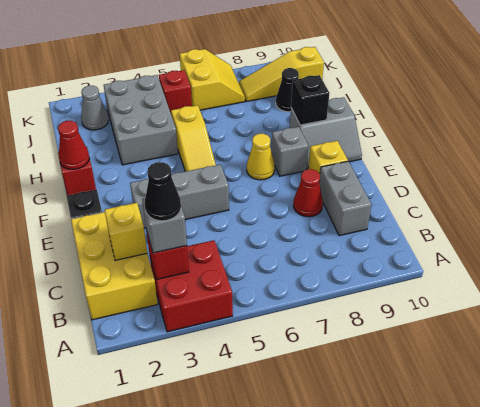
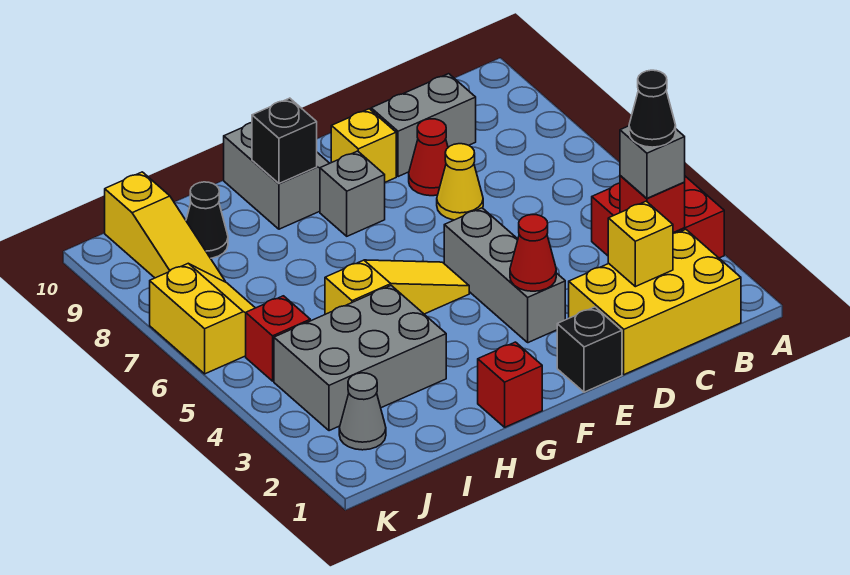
yellow 1x1 cone [247,134,275,180] -> yellow 1x1 cone moved to [437,144,483,220]
red 1x1 cone [58,121,89,170] -> red 1x1 cone moved to [510,215,556,291]
yellow 2x2 slope [180,49,245,110] -> yellow 2x2 slope turned to [150,264,255,374]

